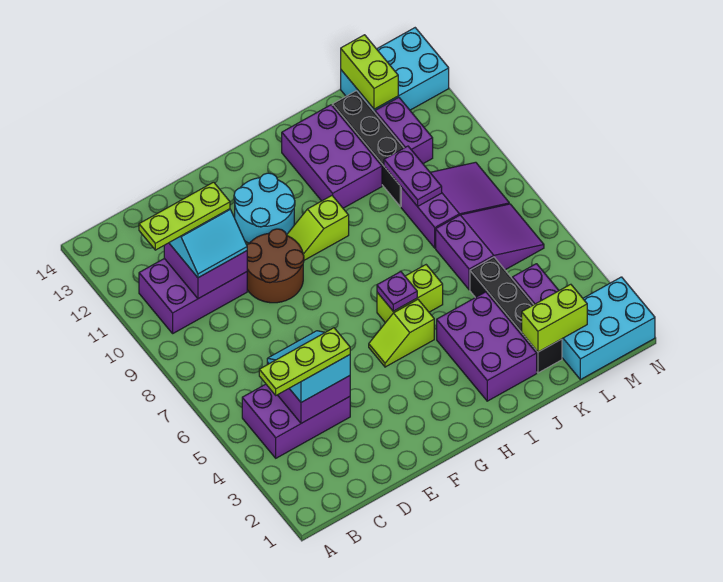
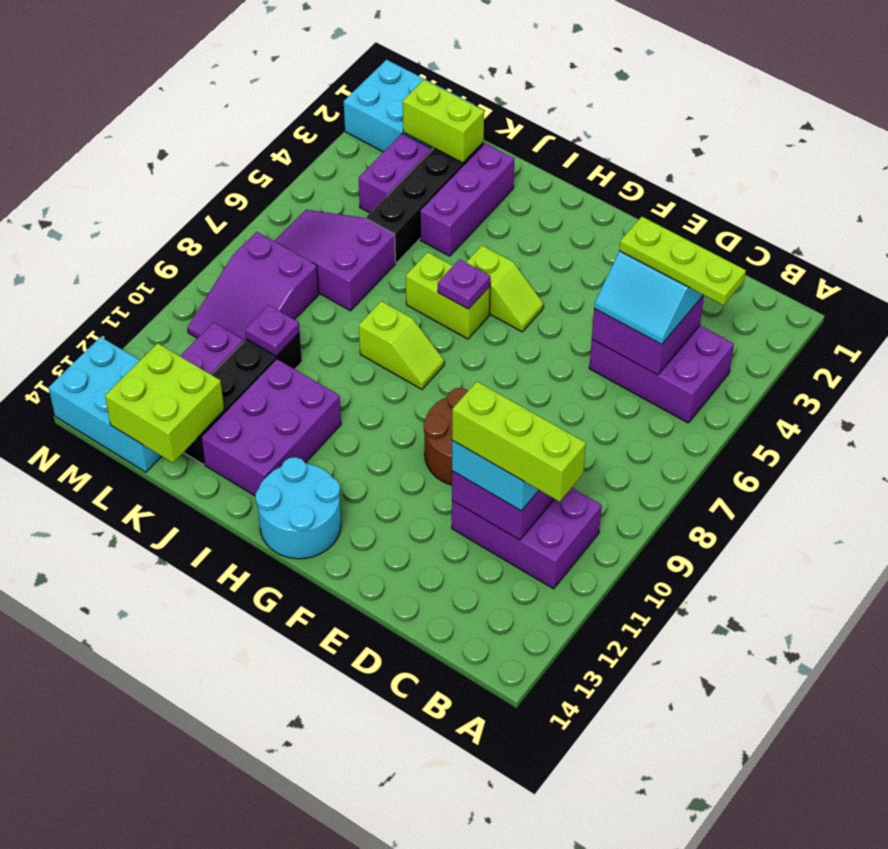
lime 1x3 plate [139,182,230,250] -> lime 1x3 brick [452,382,586,502]
cyan 2x2 round brick [234,173,295,243] -> cyan 2x2 round brick moved to [255,457,341,559]
lime 1x2 slope [287,196,349,260] -> lime 1x2 slope moved to [359,301,444,389]
purple 2x3 brick [437,292,537,401] -> purple 1x3 brick [420,143,515,256]
purple 2x3 slope [401,162,509,248] -> purple 2x3 slope turned to [187,232,319,341]
purple 1x2 plate [384,146,442,207] -> purple 1x1 plate [245,305,300,356]
lime 1x2 brick [341,35,398,109] -> lime 2x2 brick [105,343,224,463]

